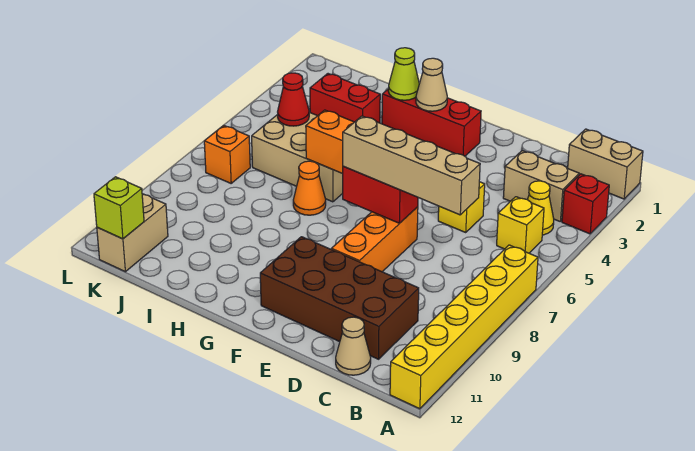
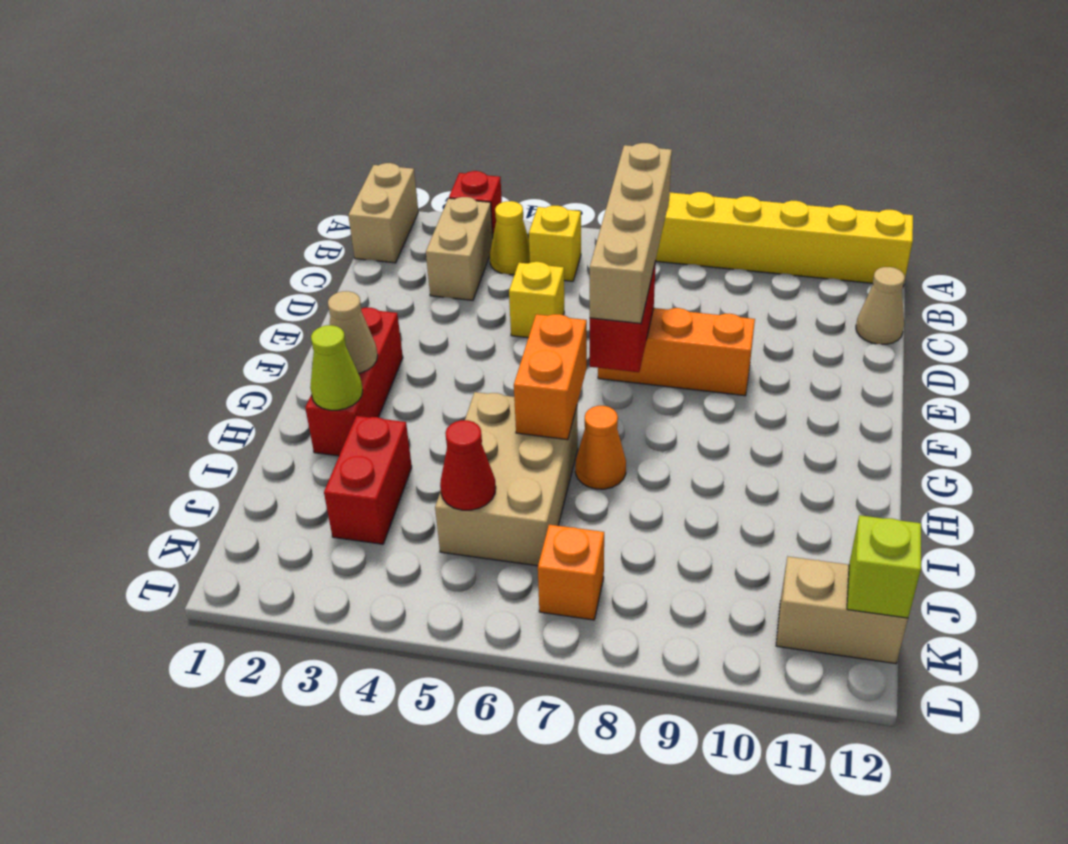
brown 2x4 brick [260,237,419,359] -> none

